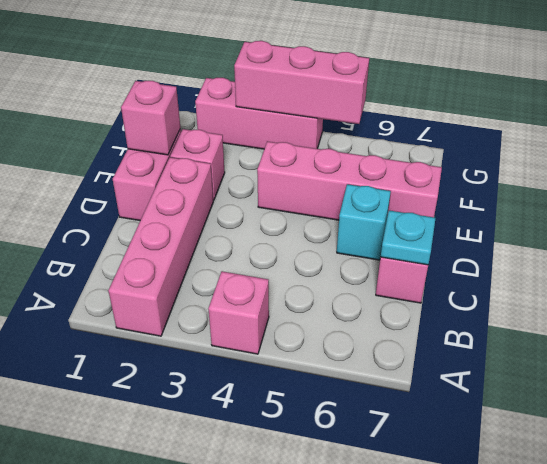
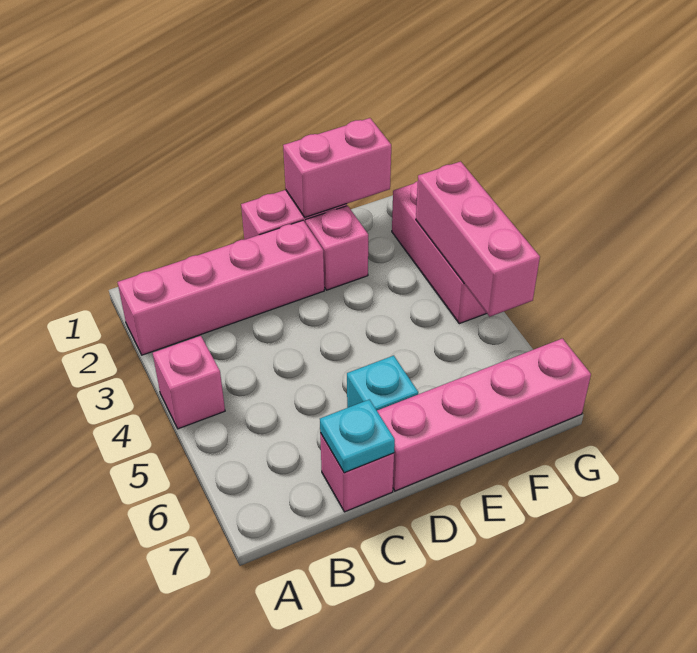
pink 1x1 brick [121,81,180,155] -> pink 1x2 brick [283,118,391,217]
pink 1x4 brick [257,141,442,220] -> pink 1x4 brick turned to [377,338,591,491]

